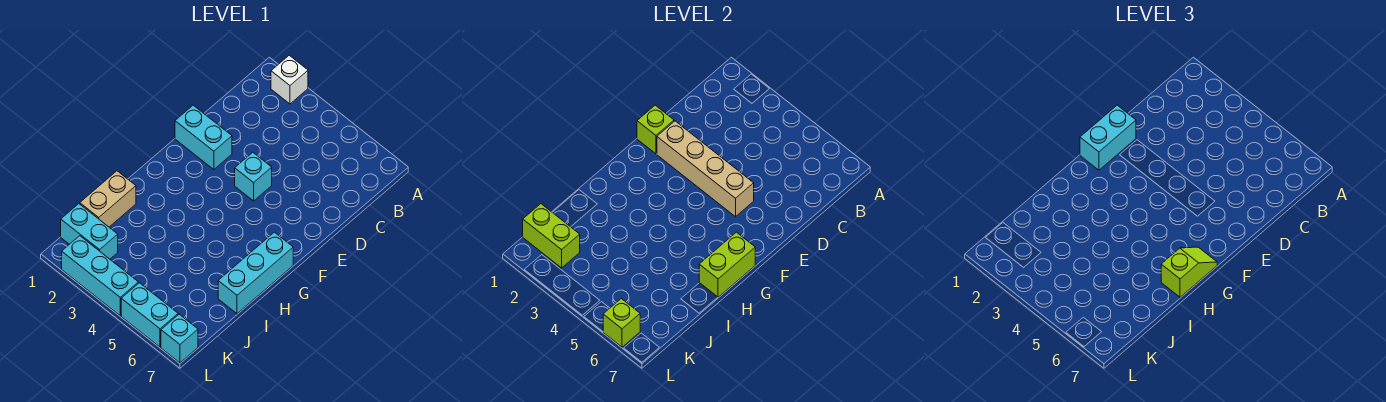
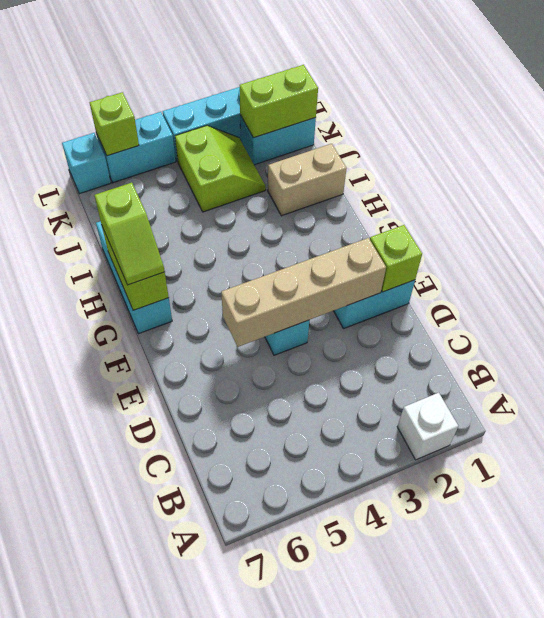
cyan 1x2 brick [1080,105,1136,170] -> none
tan 1x2 brick [80,171,136,227] -> tan 1x2 brick turned to [268,144,347,216]
none -> lime 2x2 slope [175,126,266,212]

